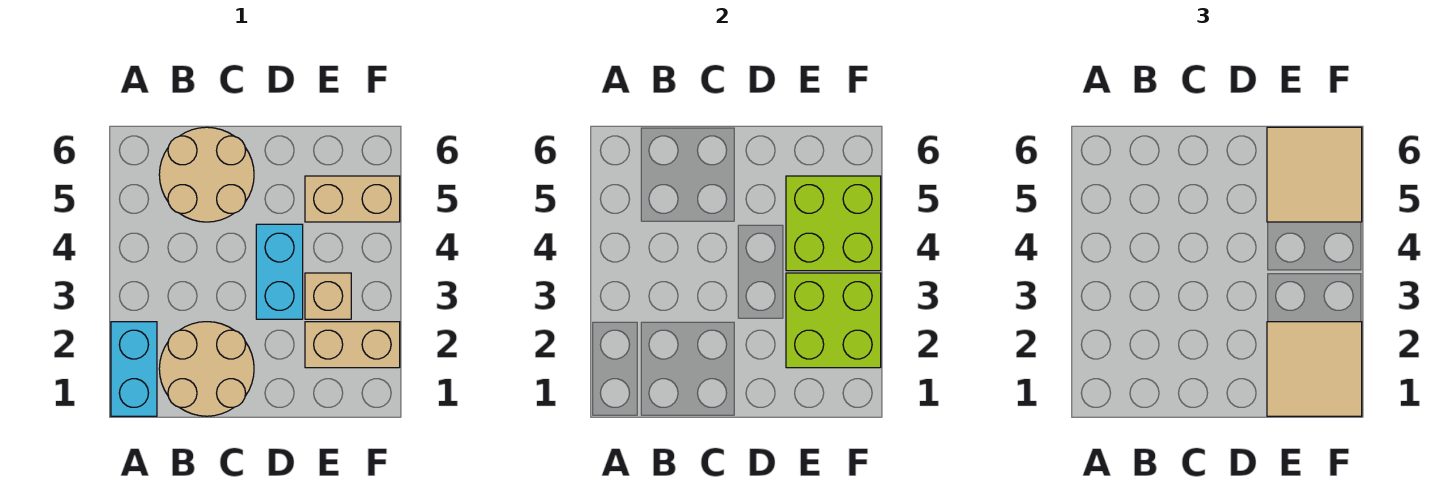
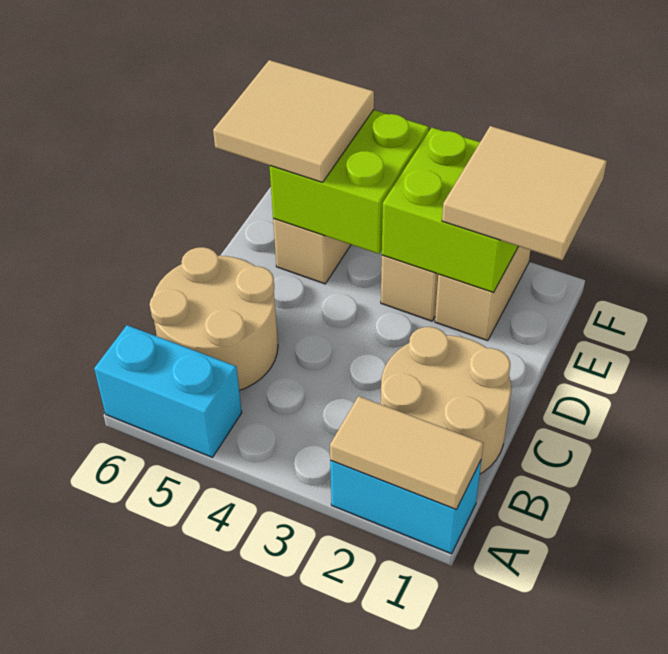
none -> tan 1x2 tile [330,396,484,509]
cyan 1x2 brick [256,224,303,319] -> cyan 1x2 brick moved to [94,325,242,457]

